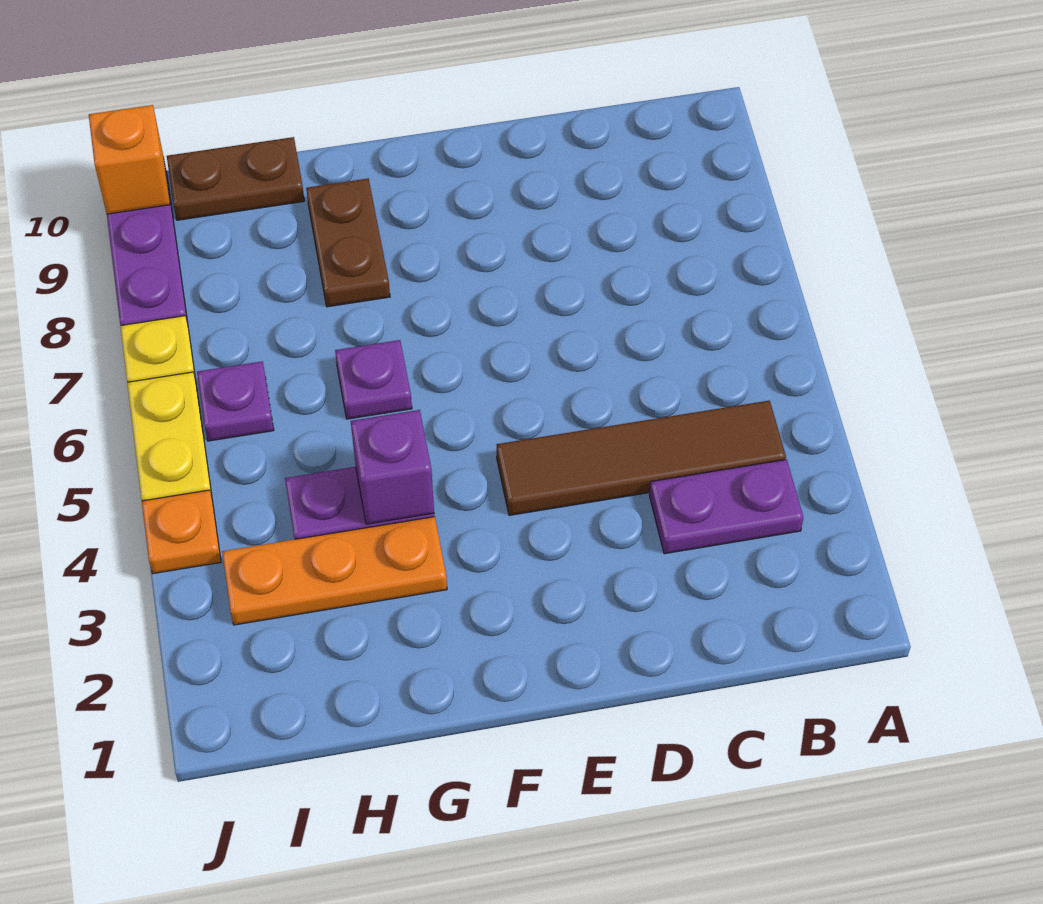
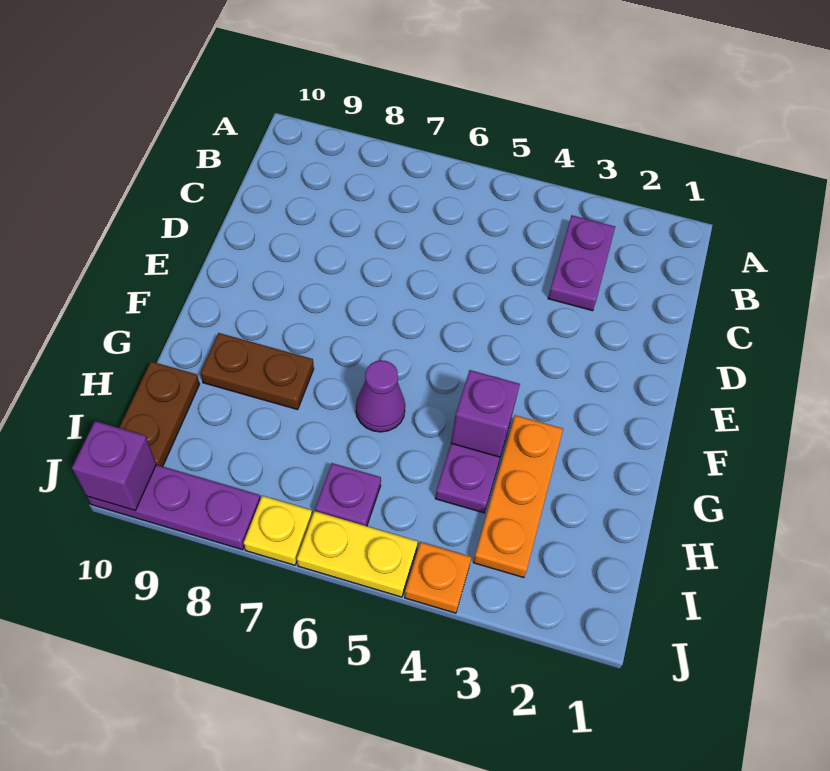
brown 1x4 tile [497,400,786,515] -> none
purple 1x1 plate [335,340,412,419] -> purple 1x1 cone [356,360,405,432]
orange 1x1 brick [89,105,170,214] -> purple 1x1 brick [72,421,156,510]

